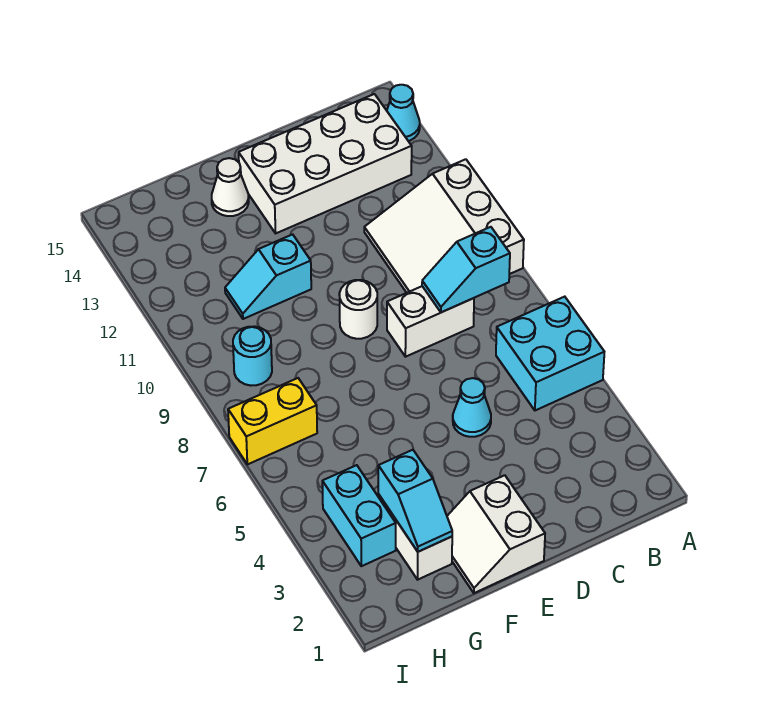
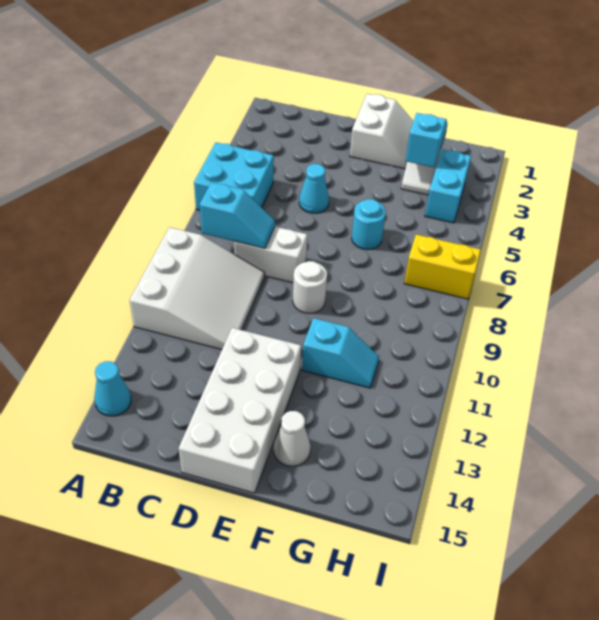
white 2x4 brick [239,94,412,233] -> white 2x4 brick turned to [179,328,301,493]
cyan 1x1 round brick [233,326,272,386] -> cyan 1x1 round brick moved to [352,199,386,250]

